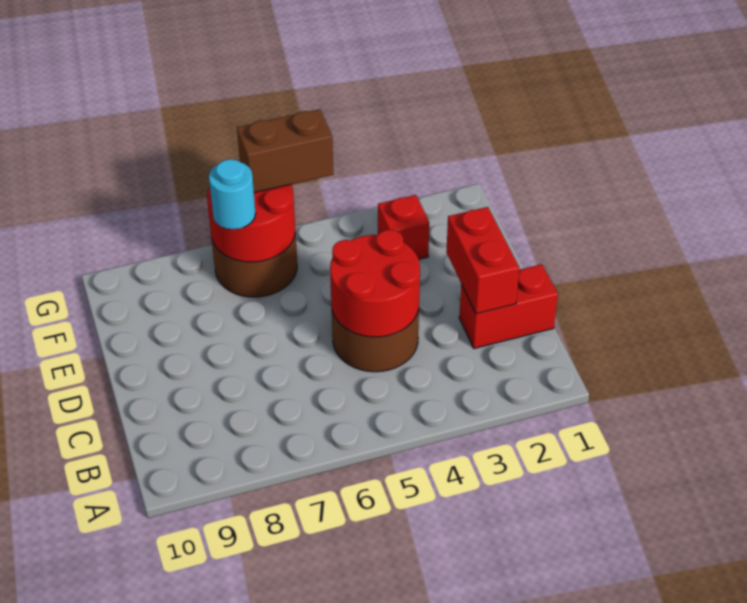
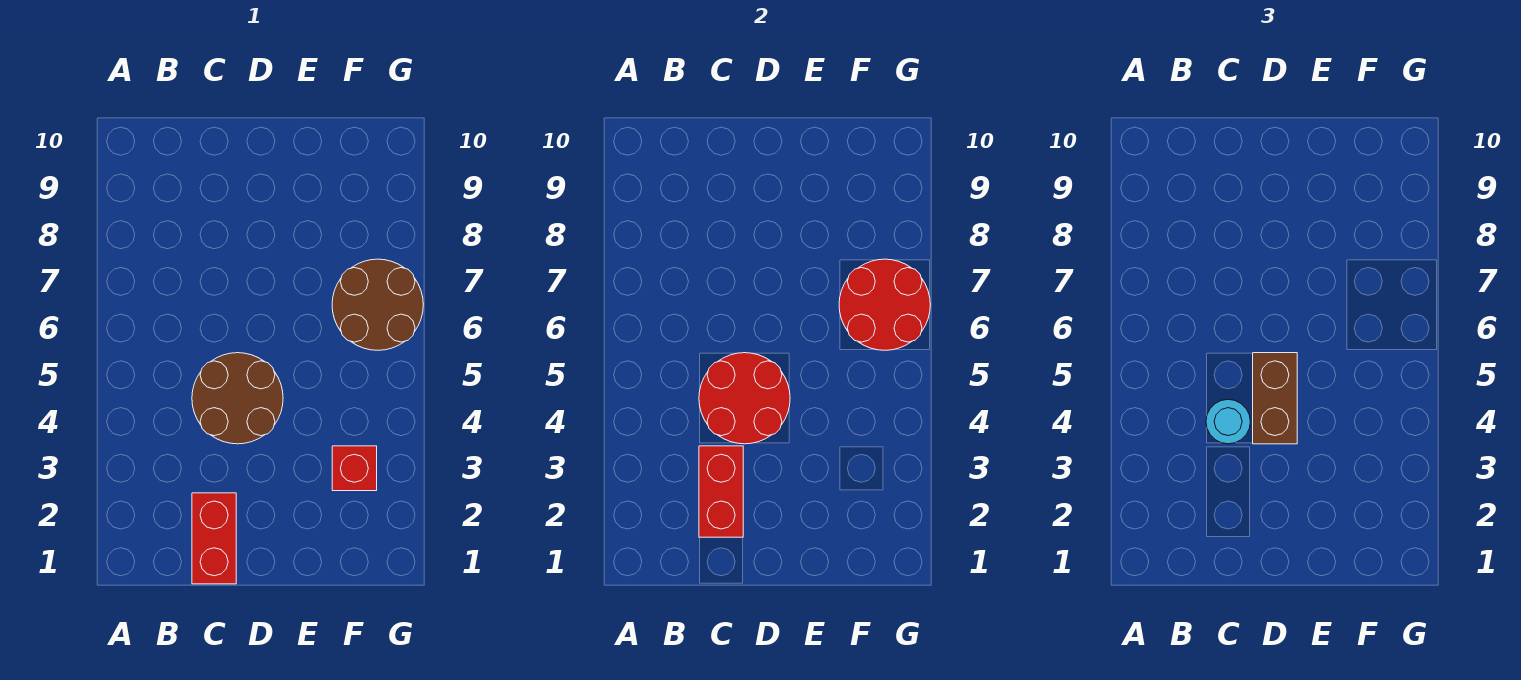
red 1x2 brick [446,207,520,314] -> red 1x2 brick turned to [699,446,743,537]
cyan 1x1 round brick [209,159,256,229] -> cyan 1x1 round brick moved to [1206,399,1250,444]
brown 1x2 brick [237,109,334,193] -> brown 1x2 brick moved to [1253,353,1297,444]

